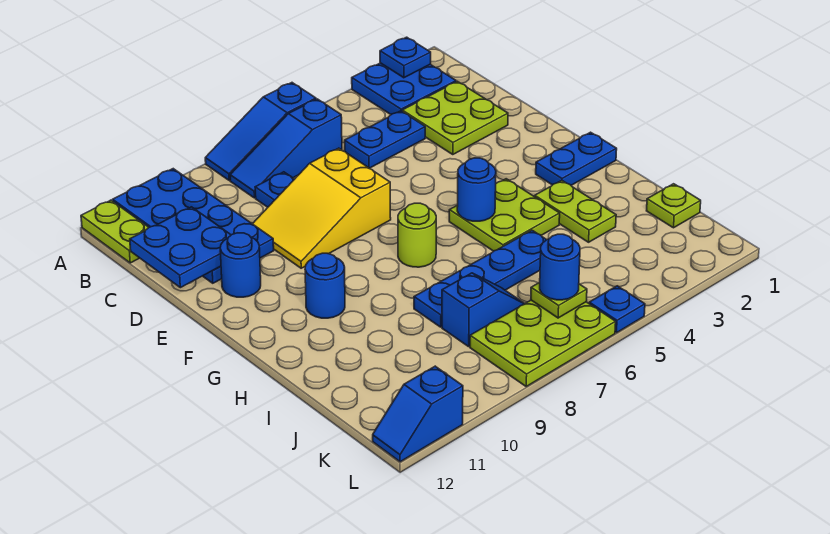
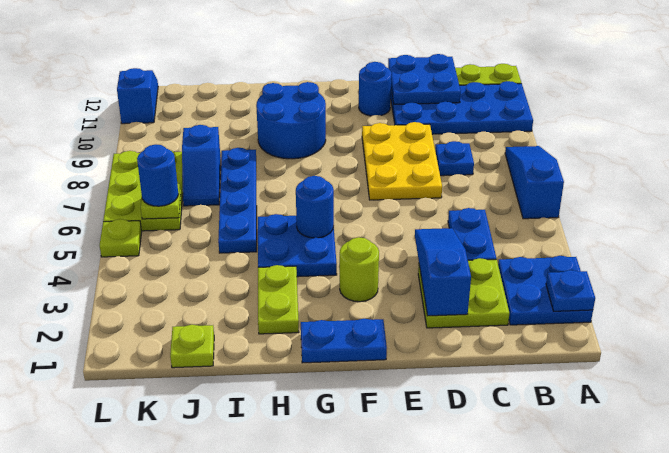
blue 1x3 slope [230,99,342,198] -> blue 1x3 slope moved to [415,228,471,316]
yellow 2x3 slope [253,148,391,268] -> yellow 2x3 plate [362,122,442,200]
blue 1x2 plate [536,132,617,185] -> blue 1x2 plate turned to [301,319,387,363]
lime 2x2 plate [449,179,560,251] -> blue 2x2 plate [258,214,337,277]
lime 1x1 round brick [398,203,436,267] -> lime 1x1 round brick moved to [340,237,379,302]
blue 1x1 round brick [305,253,345,318] -> blue 2x2 round brick [256,82,326,159]
lime 1x2 plate [535,180,616,242] -> lime 1x2 plate turned to [258,265,299,334]
blue 1x1 plate [589,286,645,333] -> lime 1x1 plate [100,219,142,257]

